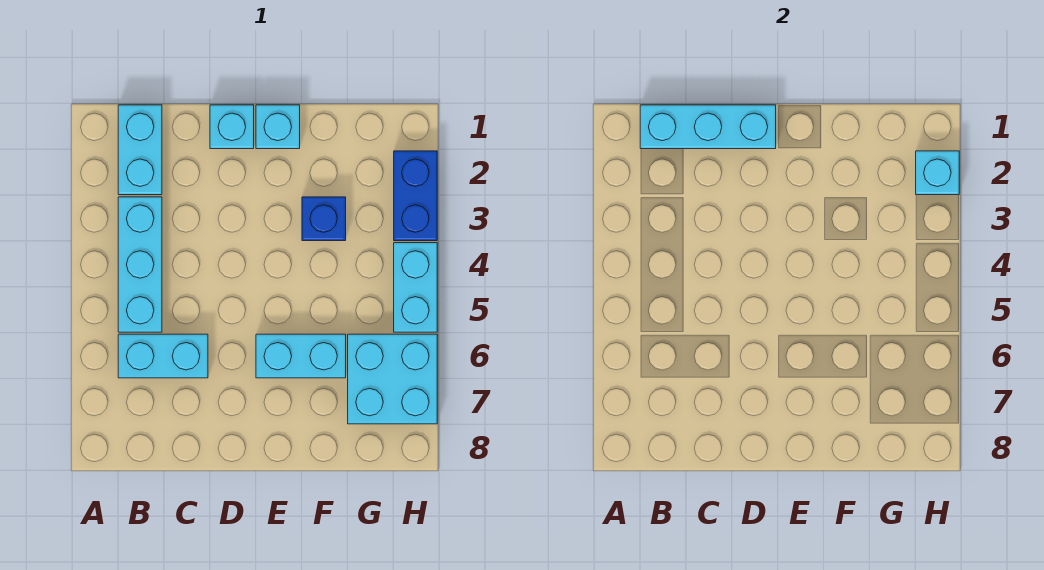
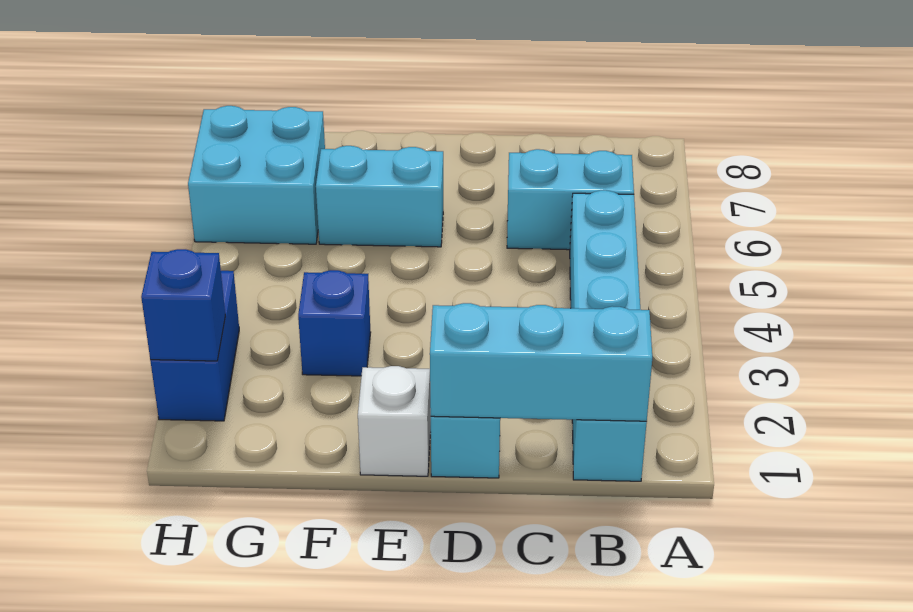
cyan 1x1 brick [256,105,300,149] -> white 1x1 brick [358,366,431,476]
cyan 1x1 brick [916,151,959,195] -> blue 1x1 brick [141,249,225,361]
cyan 1x2 brick [394,243,437,332] -> none

